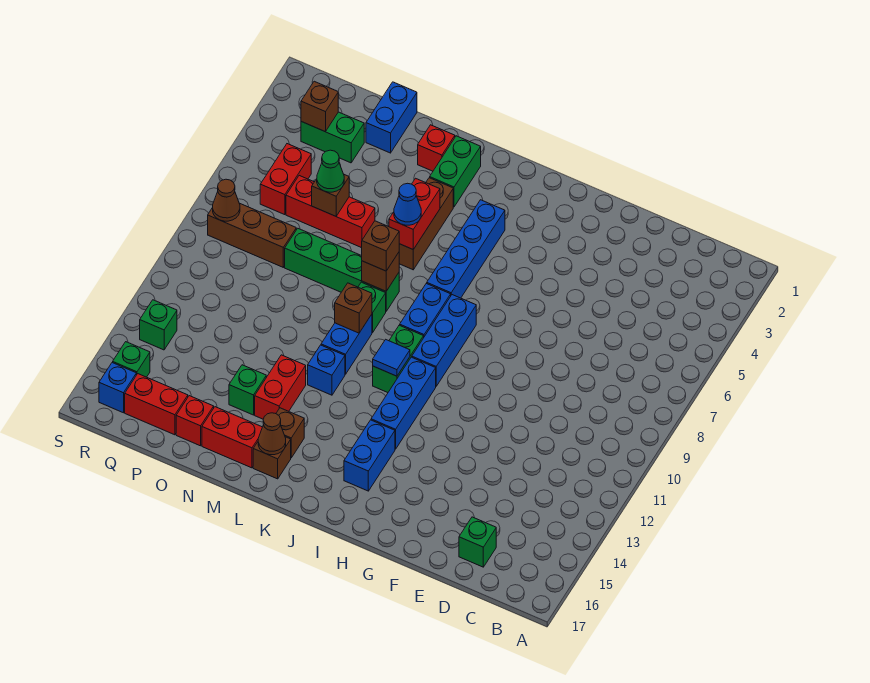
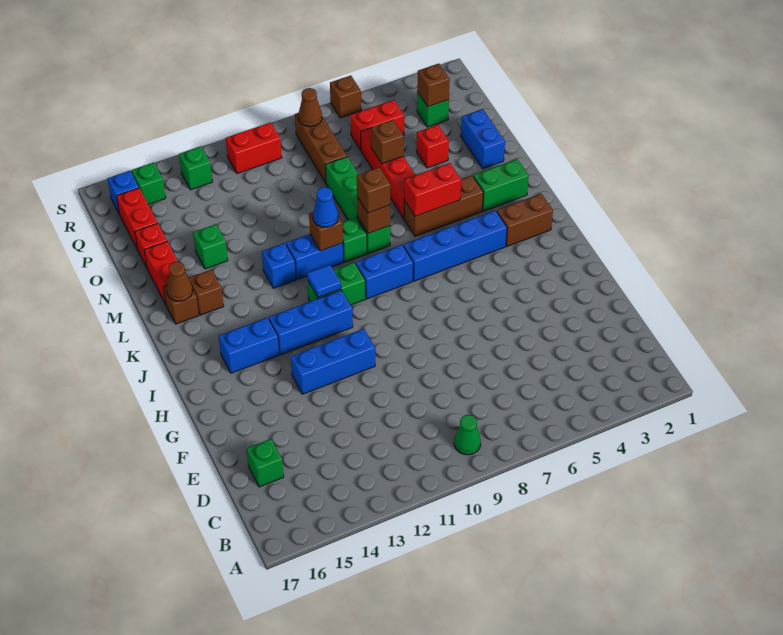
blue 1x3 brick [412,295,476,386] -> blue 1x3 brick moved to [291,329,375,394]
none -> brown 1x2 brick [497,194,553,246]
blue 1x1 cone [394,183,421,225] -> blue 1x1 cone moved to [313,187,338,227]
red 1x1 brick [418,125,455,171] -> red 1x1 brick moved to [417,125,449,168]
red 1x2 brick [255,355,306,419] -> red 1x2 brick moved to [226,122,282,174]
red 1x3 brick [286,176,375,248] -> red 1x4 brick [361,128,415,218]
blue 1x2 brick [366,82,417,153] -> blue 1x2 brick turned to [461,109,505,169]
green 1x1 cone [317,150,344,192] -> green 1x1 cone moved to [454,415,481,455]
green 1x2 brick [301,112,364,163] -> green 1x1 brick [417,92,449,127]
none -> brown 1x1 brick [330,75,361,118]

